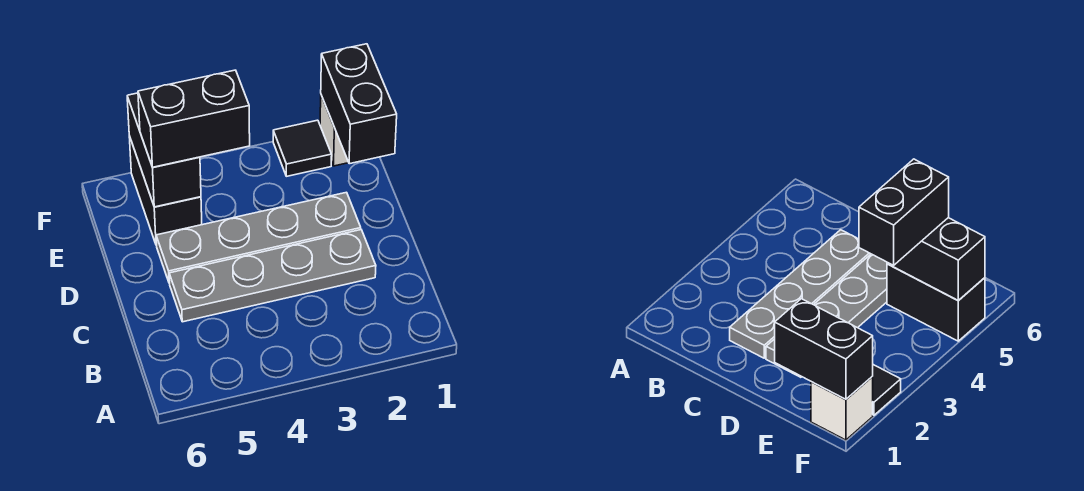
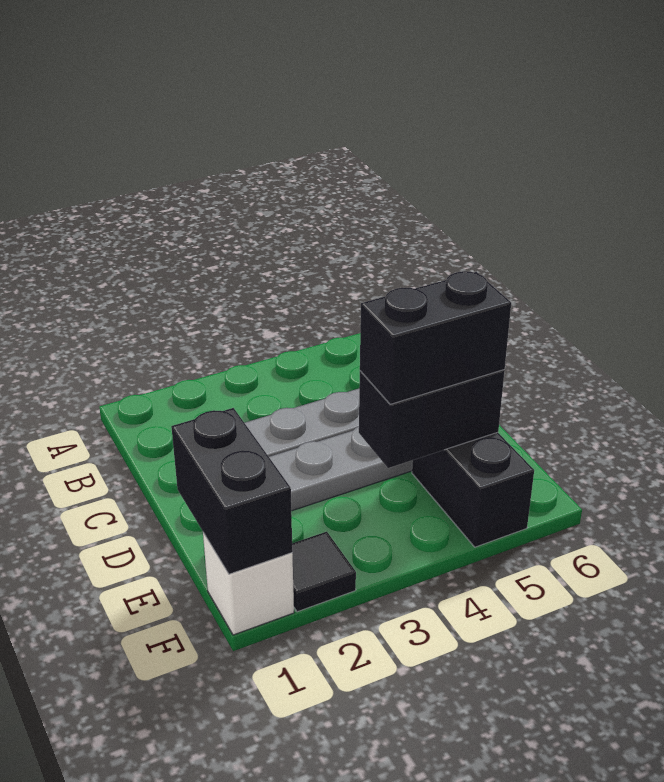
black 1x2 brick [127,93,201,207] -> black 1x2 brick turned to [359,370,505,468]

